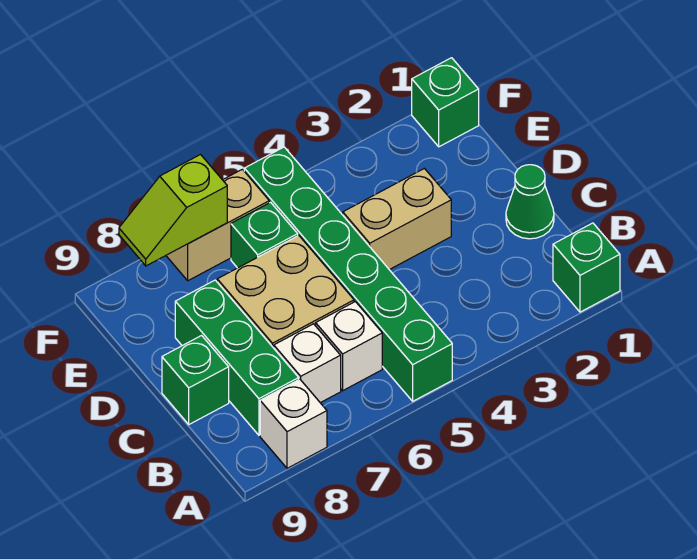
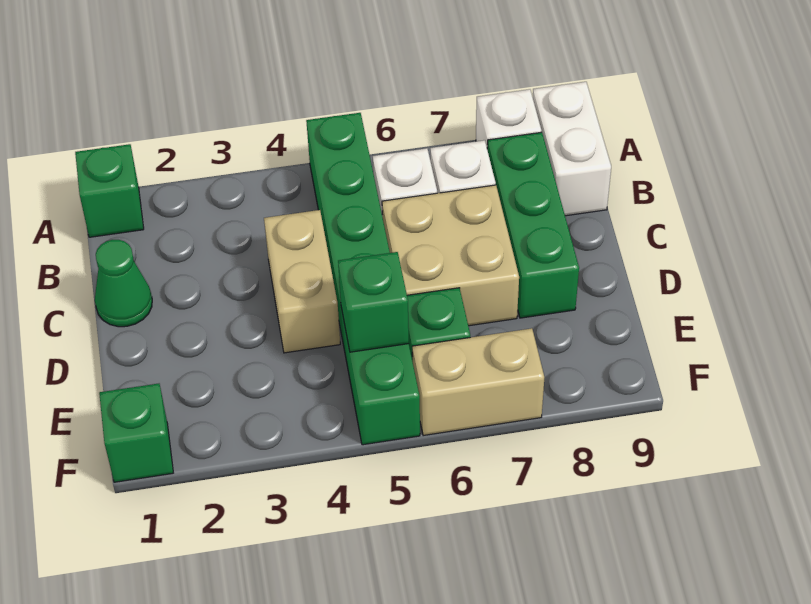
none -> white 1x2 brick [533,82,611,216]
green 1x1 brick [162,336,229,424] -> green 1x1 brick moved to [338,252,409,352]
tan 1x2 brick [343,168,451,270] -> tan 1x2 brick turned to [264,210,340,353]
lime 1x2 slope [119,155,227,266] -> none

